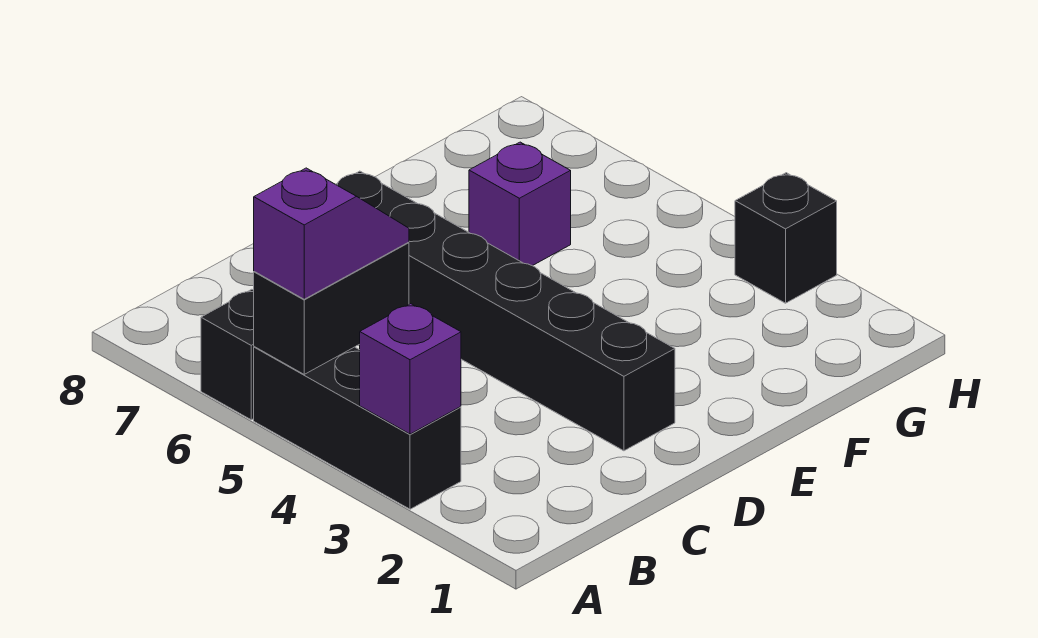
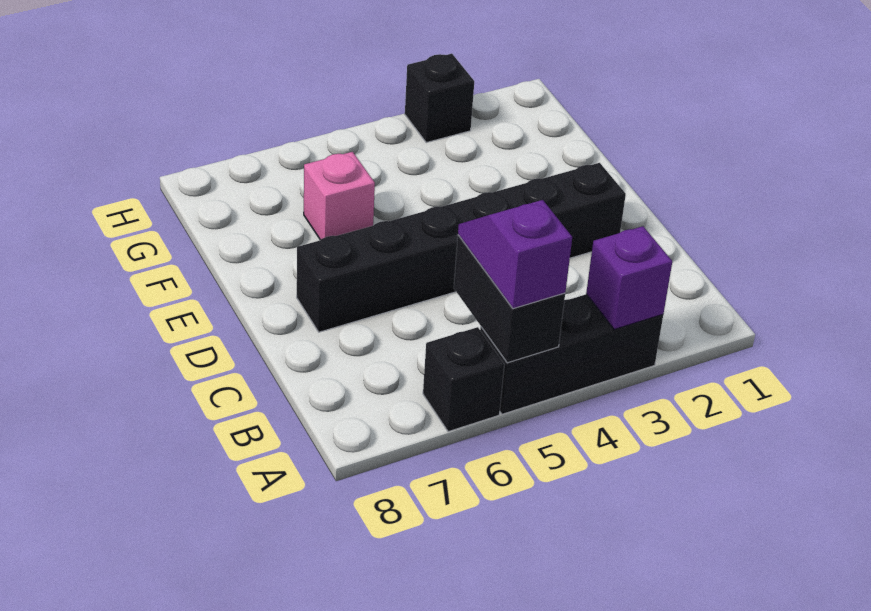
purple 1x1 brick [469,142,571,266] -> pink 1x1 brick [304,152,375,240]

